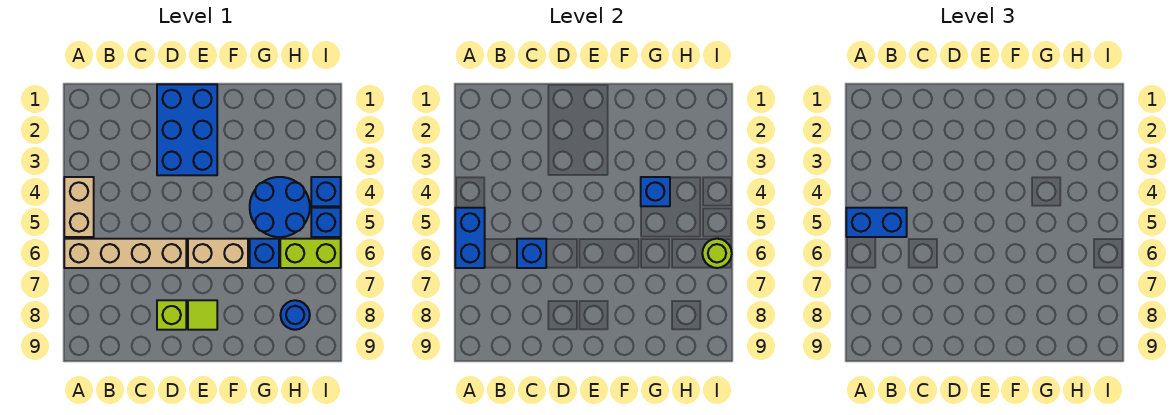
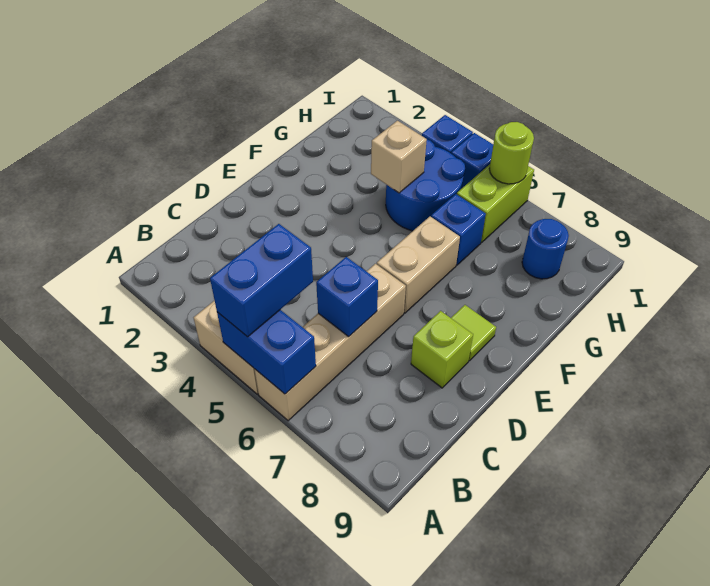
blue 2x3 brick [157,84,217,175] -> none
blue 1x1 brick [641,177,670,206] -> tan 1x1 brick [371,121,427,193]

